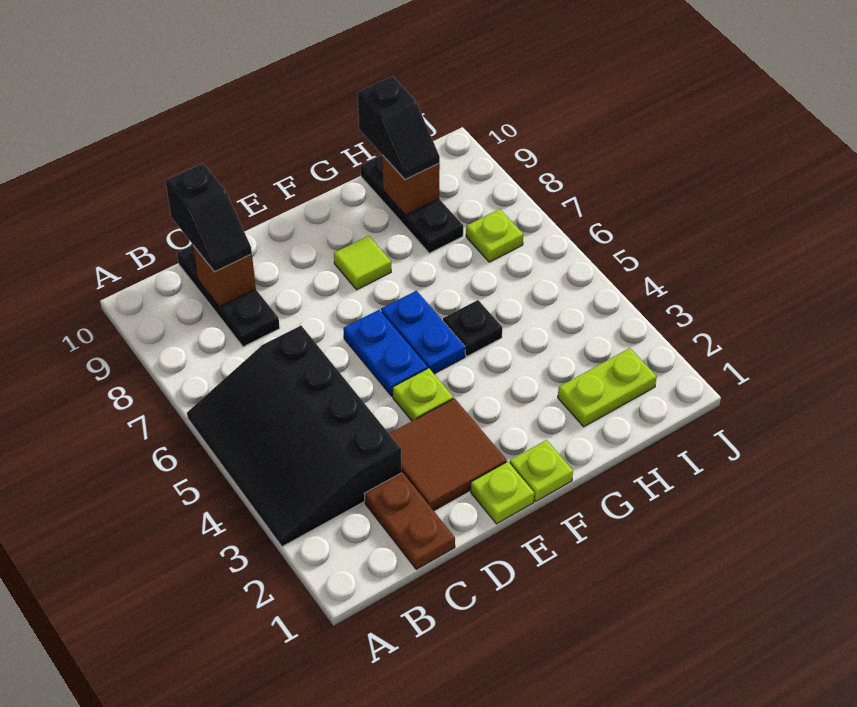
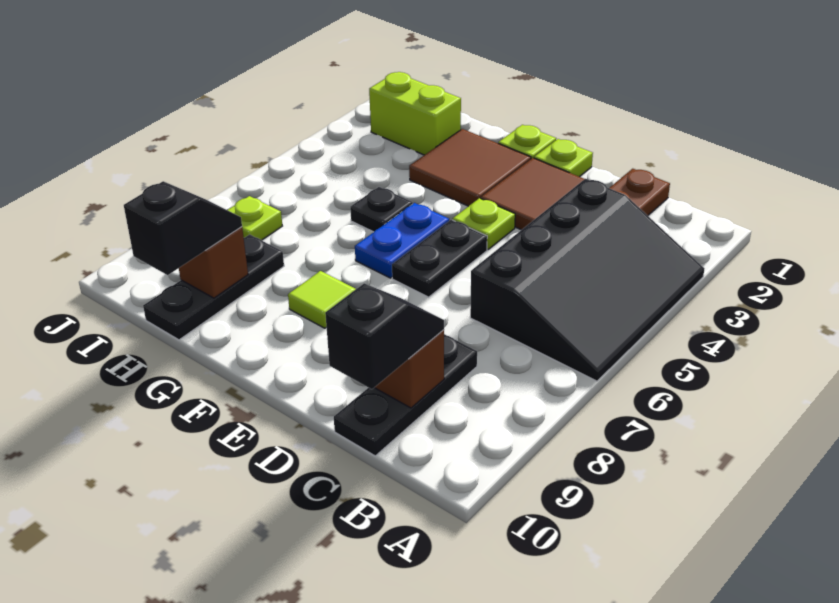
blue 1x2 plate [343,310,428,396] -> black 1x2 plate [392,220,487,297]
none -> brown 2x2 tile [409,129,531,206]
lime 1x2 plate [558,348,657,427] -> lime 1x2 brick [369,72,461,155]

